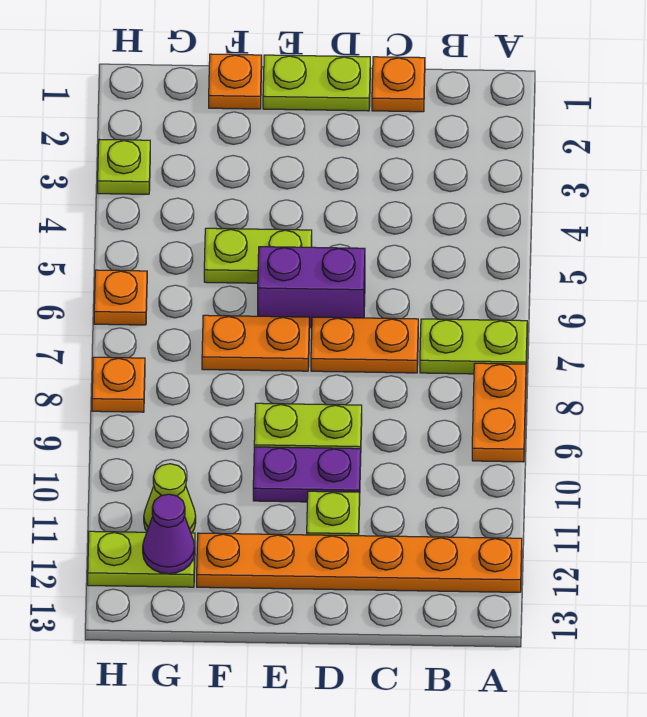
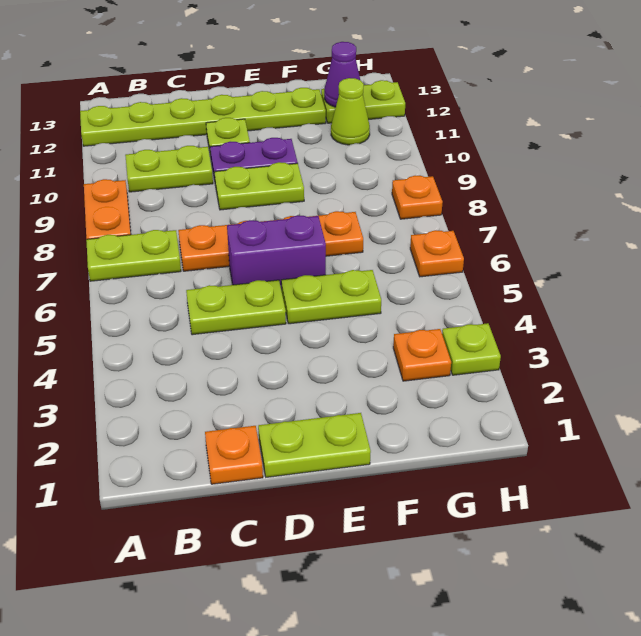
orange 1x6 plate [197,533,522,592] -> lime 1x6 plate [80,88,326,146]
none -> lime 1x2 plate [125,146,213,192]
none -> lime 1x2 plate [186,280,286,335]
orange 1x1 plate [209,54,262,109] -> orange 1x1 plate moved to [393,329,451,381]

